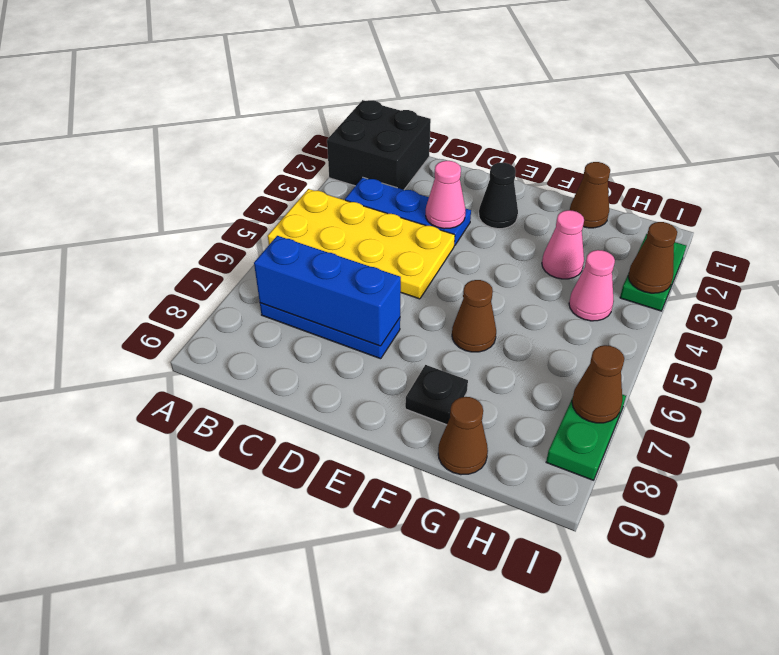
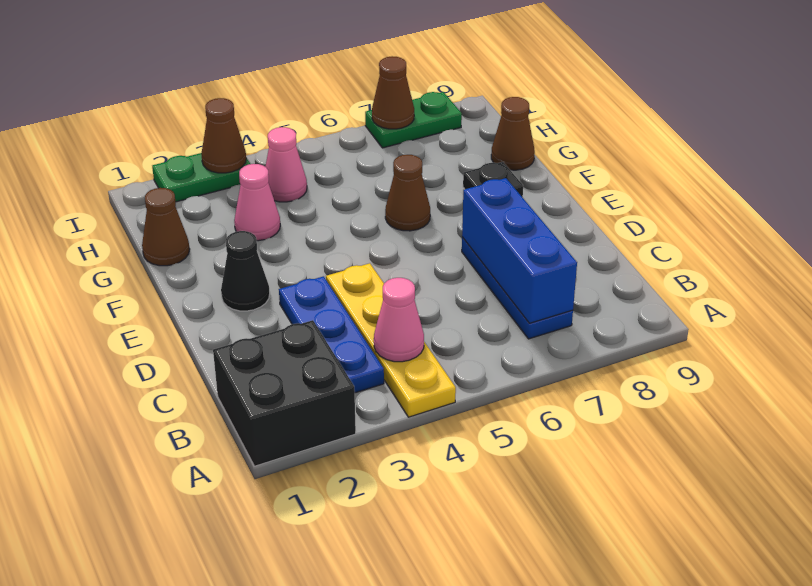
yellow 2x4 plate [268,189,455,299] -> yellow 1x4 plate [326,263,456,417]
pink 1x1 cone [426,161,466,229] -> pink 1x1 cone moved to [374,278,424,362]

